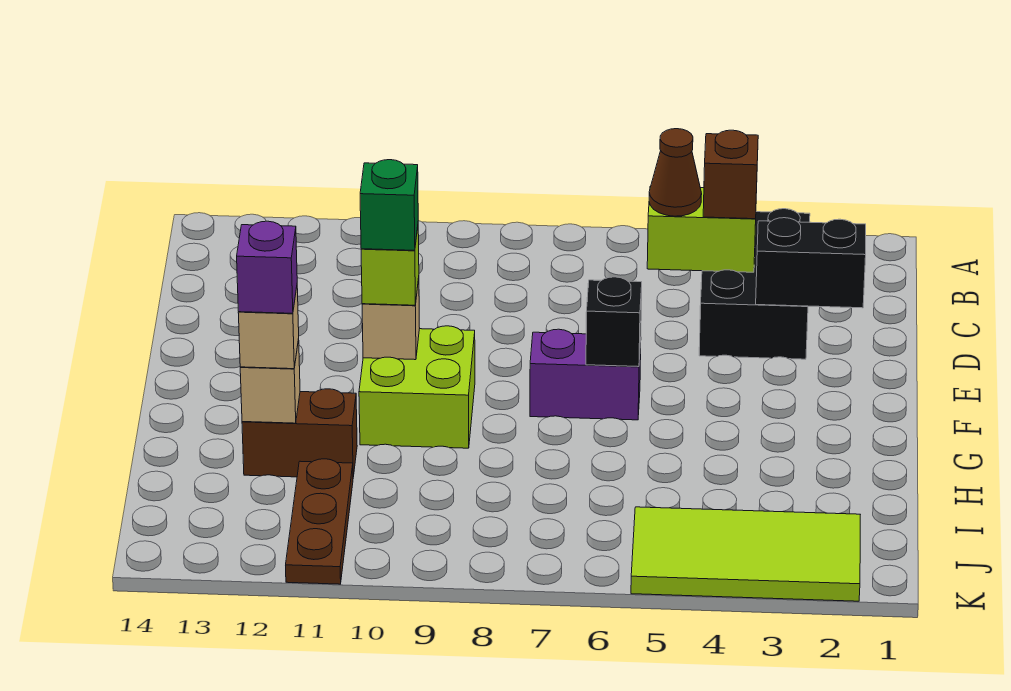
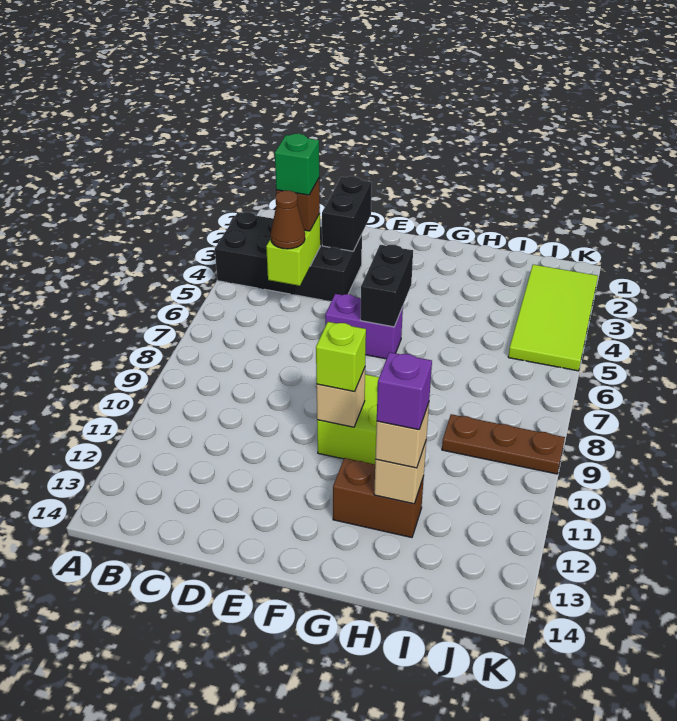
black 2x3 brick [699,209,810,359] -> black 2x4 brick [215,212,362,302]
purple 1x2 brick [530,329,641,420] -> purple 1x2 brick turned to [325,294,403,359]
black 1x1 brick [586,277,642,367] -> black 1x2 brick [360,245,413,327]
green 1x1 brick [360,160,418,250] -> green 1x1 brick moved to [275,134,319,195]
brown 1x2 brick [242,389,357,477] -> brown 1x2 brick turned to [333,458,424,538]
brown 1x3 plate [286,459,353,584] -> brown 1x3 plate moved to [442,414,565,474]

